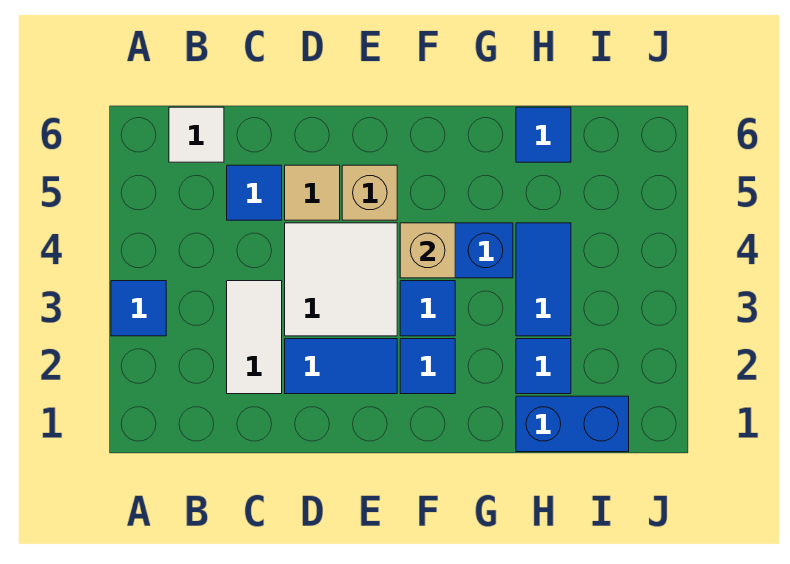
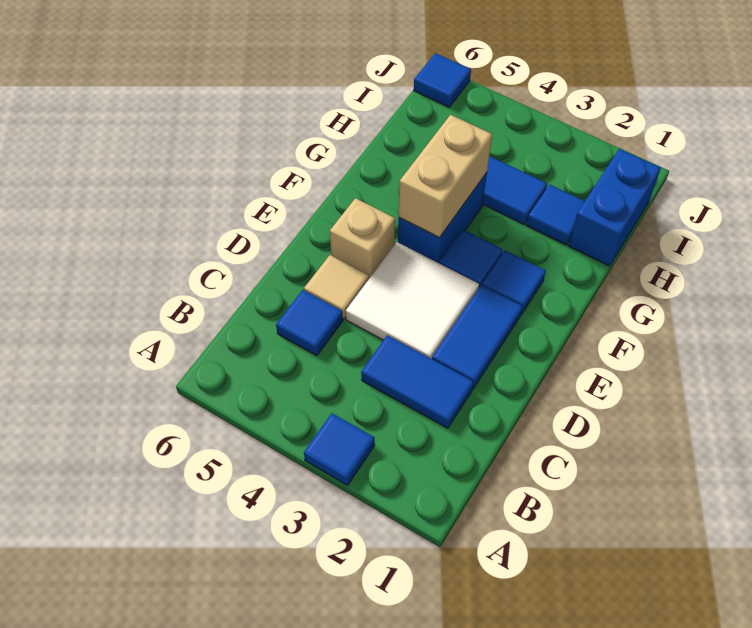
white 1x1 tile [169,107,224,162] -> none
white 1x2 tile [227,281,282,394] -> blue 1x2 tile [361,335,474,428]
tan 1x1 brick [400,223,455,278] -> tan 1x2 brick [399,115,492,238]
blue 1x1 tile [516,107,571,162] -> blue 1x1 tile moved to [414,53,471,107]

